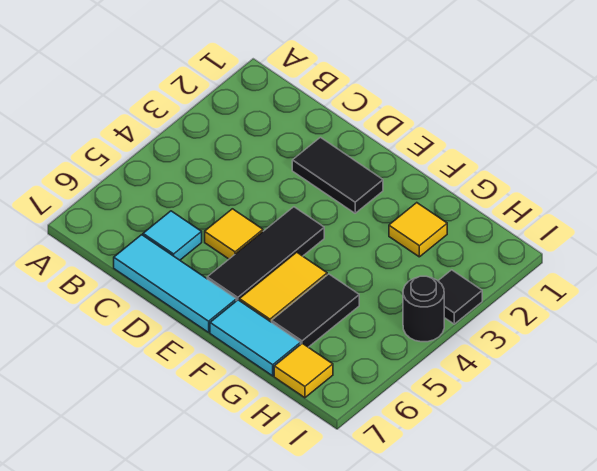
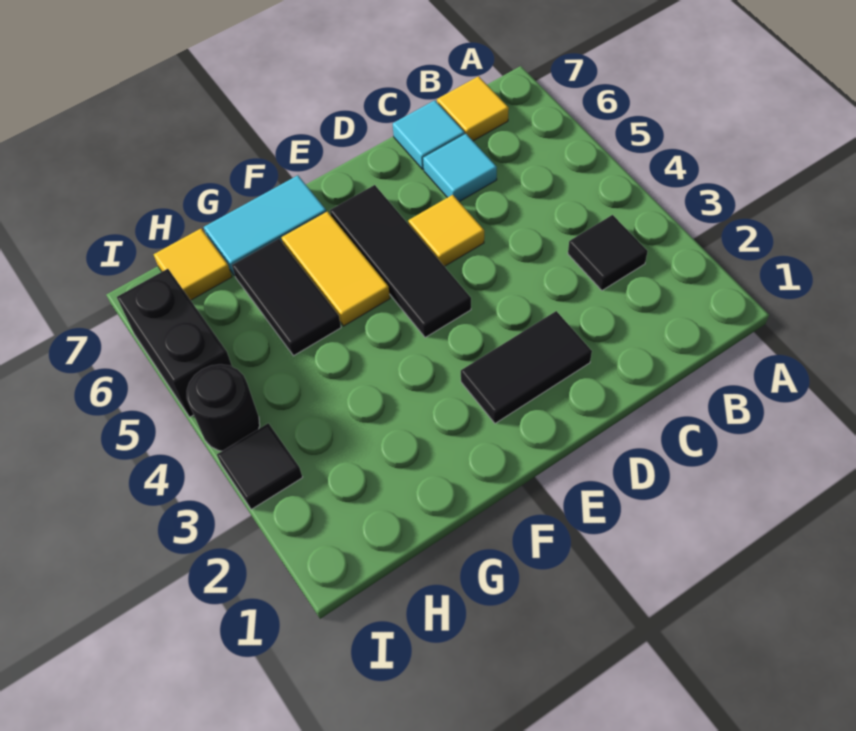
none -> black 1x1 tile [568,215,648,290]
cyan 1x3 tile [114,235,236,332] -> cyan 1x1 tile [393,100,465,169]
yellow 1x1 tile [389,203,447,257] -> yellow 1x1 tile moved to [437,76,509,141]
none -> black 1x2 brick [117,269,232,417]

